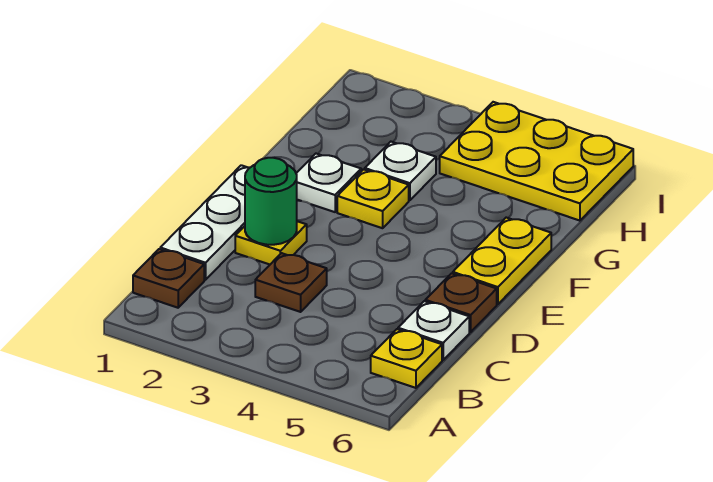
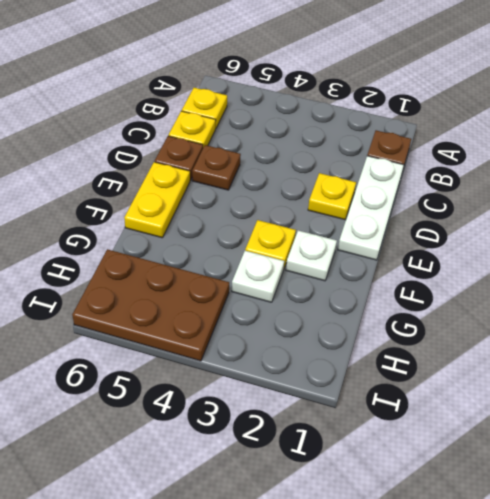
brown 1x1 plate [255,253,327,312] -> brown 1x1 plate moved to [192,145,241,190]
white 1x1 plate [398,301,469,360] -> yellow 1x1 plate [168,111,216,148]
green 1x1 round brick [245,158,297,245] -> none
yellow 2x3 plate [440,102,633,221] -> brown 2x3 plate [72,249,229,361]

